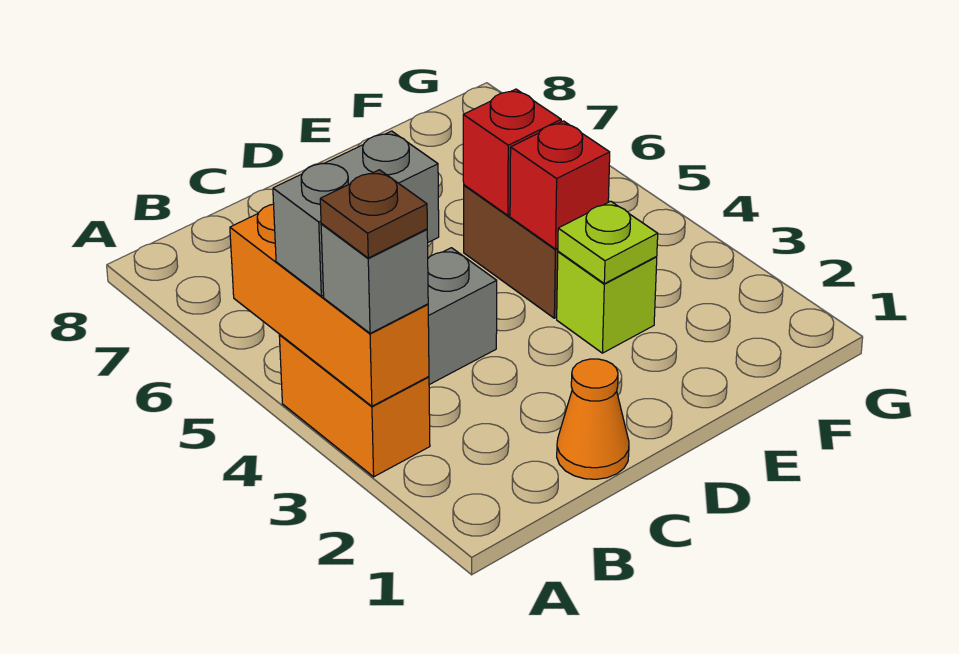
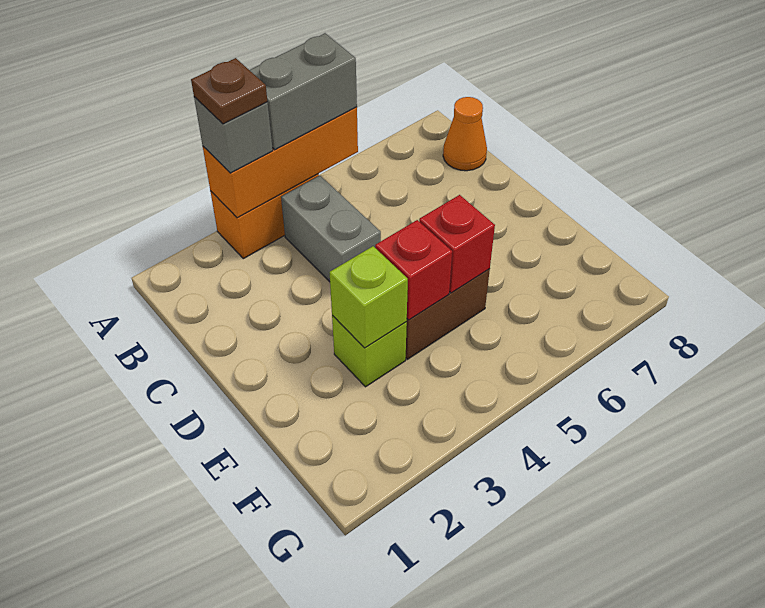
grey 1x2 brick [273,131,439,296] -> grey 1x2 brick turned to [250,33,357,150]
orange 1x1 cone [557,359,629,479] -> orange 1x1 cone moved to [443,97,487,171]
lime 1x1 plate [558,201,658,284] -> lime 1x1 brick [330,246,408,348]

